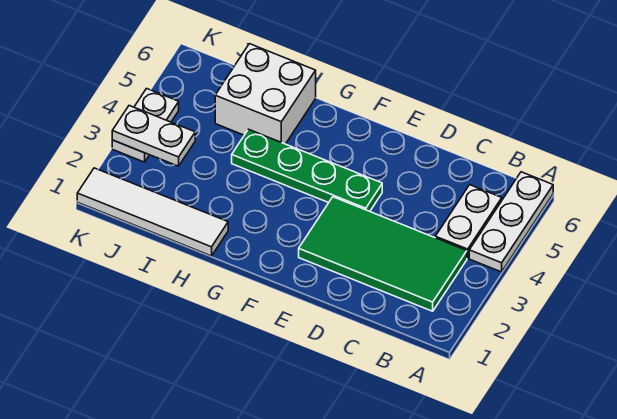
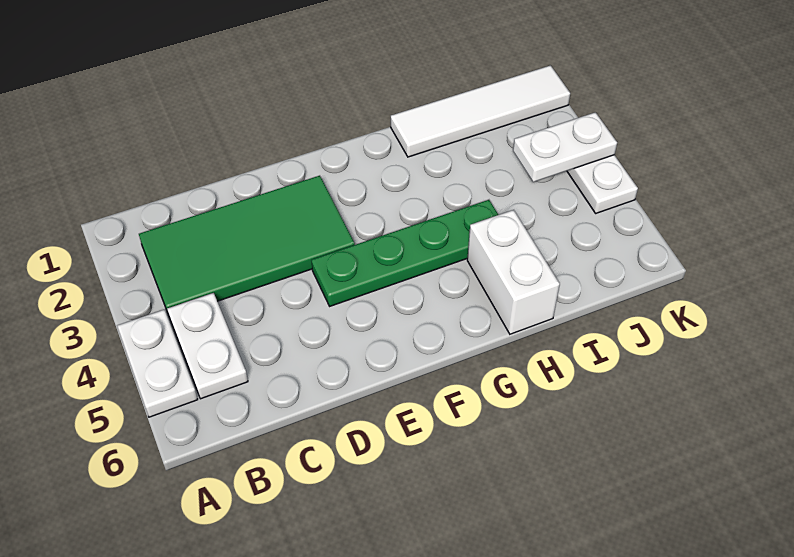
white 1x3 plate [469,172,553,272] -> white 1x2 plate [117,310,198,417]
white 2x2 brick [215,44,316,144] -> white 1x2 brick [467,210,560,334]

